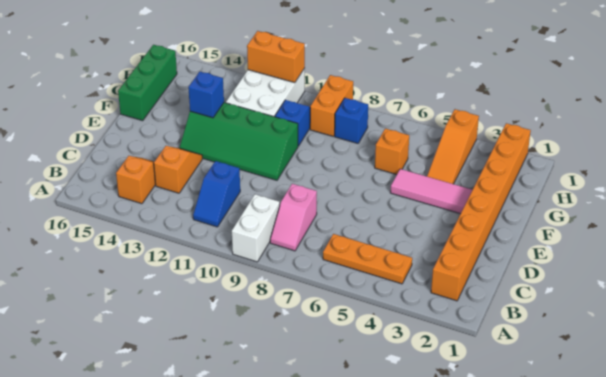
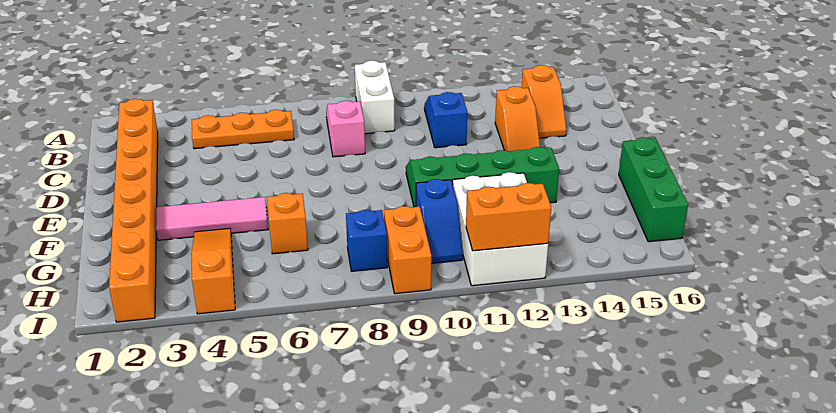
blue 1x1 brick [188,72,224,118] -> none

